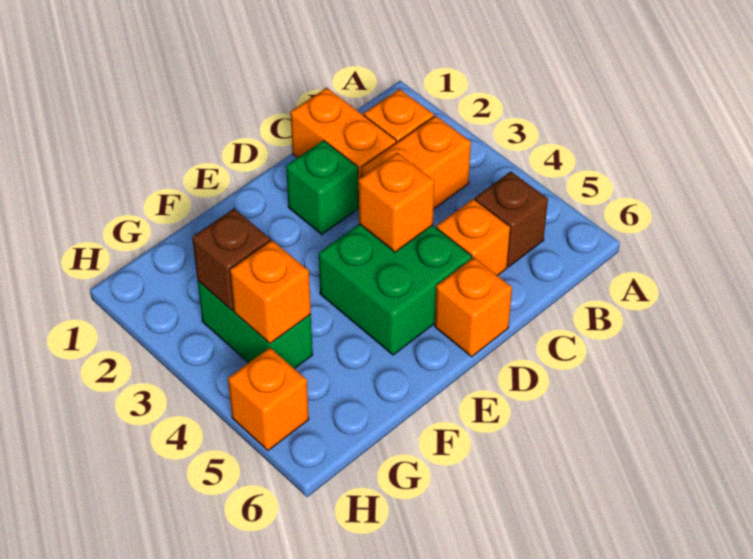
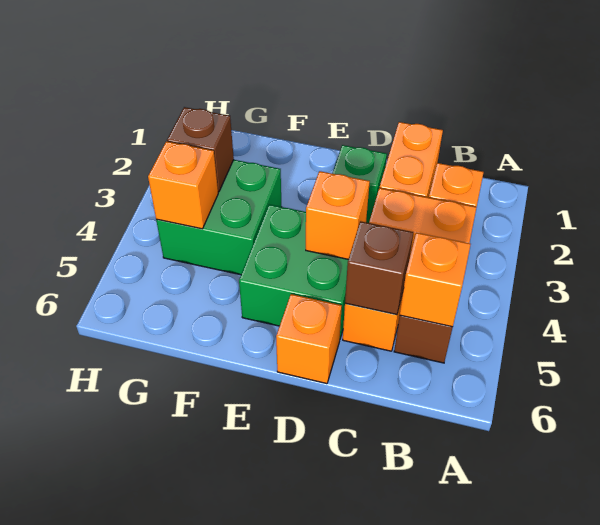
none -> brown 1x1 brick [345,221,413,315]
green 1x2 brick [198,281,313,369] -> green 2x2 brick [156,160,282,275]
orange 1x1 brick [228,348,309,451] -> orange 1x1 brick moved to [400,233,471,327]

